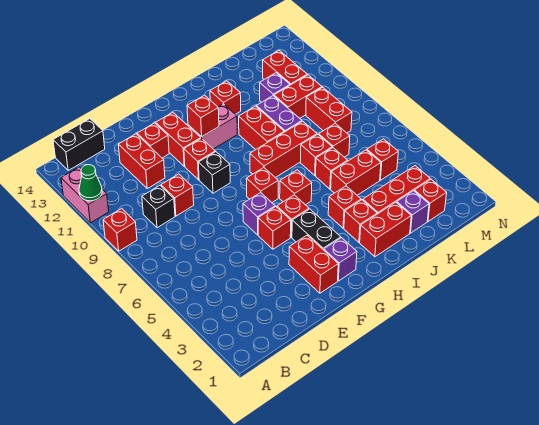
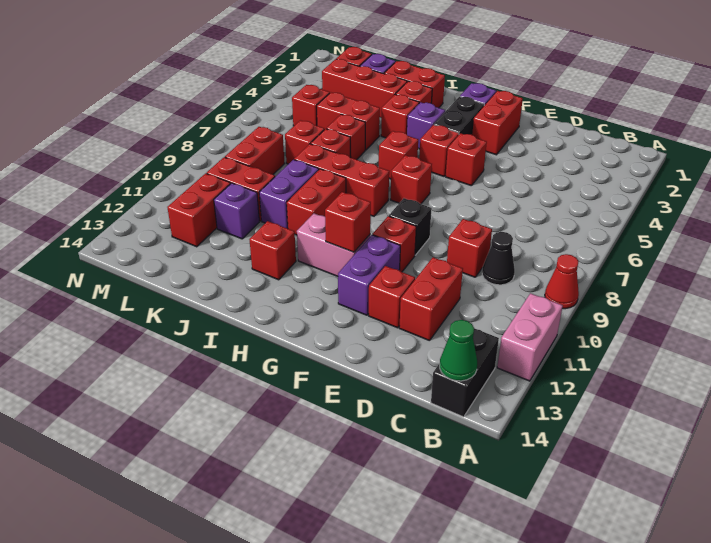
red 1x1 brick [103,208,137,251] -> red 1x1 cone [545,254,579,309]
green 1x1 cone [79,165,102,201] -> green 1x1 cone moved to [440,320,477,381]
black 1x2 brick [53,119,105,170] -> black 1x2 brick turned to [431,328,499,417]
black 1x1 brick [142,186,175,228] -> black 1x1 cone [482,232,515,285]
purple 1x1 brick [243,193,275,235] -> purple 1x1 brick moved to [407,102,445,149]
red 1x2 brick [156,112,201,166] -> purple 1x2 brick [338,235,400,315]

